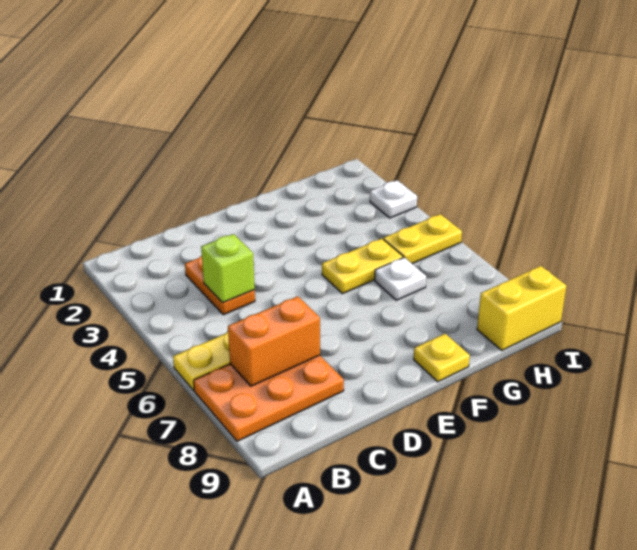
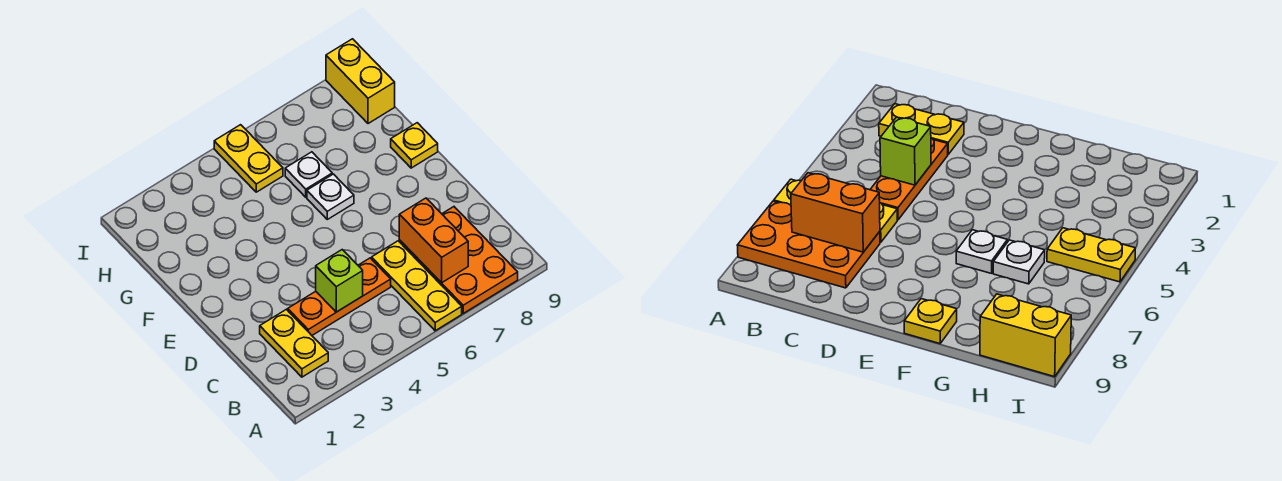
orange 1x2 plate [185,256,255,315] -> orange 1x3 plate [288,258,391,335]
yellow 1x2 plate [322,239,403,294] -> yellow 1x2 plate moved to [260,309,328,377]
white 1x1 plate [370,180,417,218] -> white 1x1 plate moved to [307,174,354,219]

